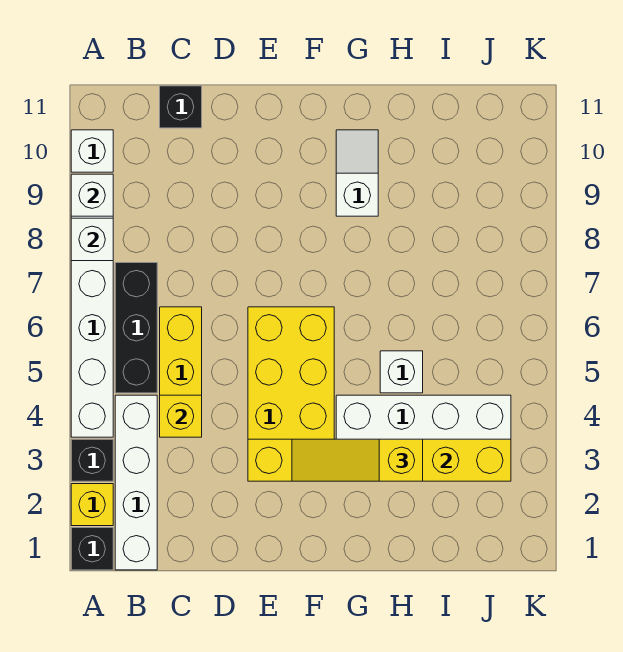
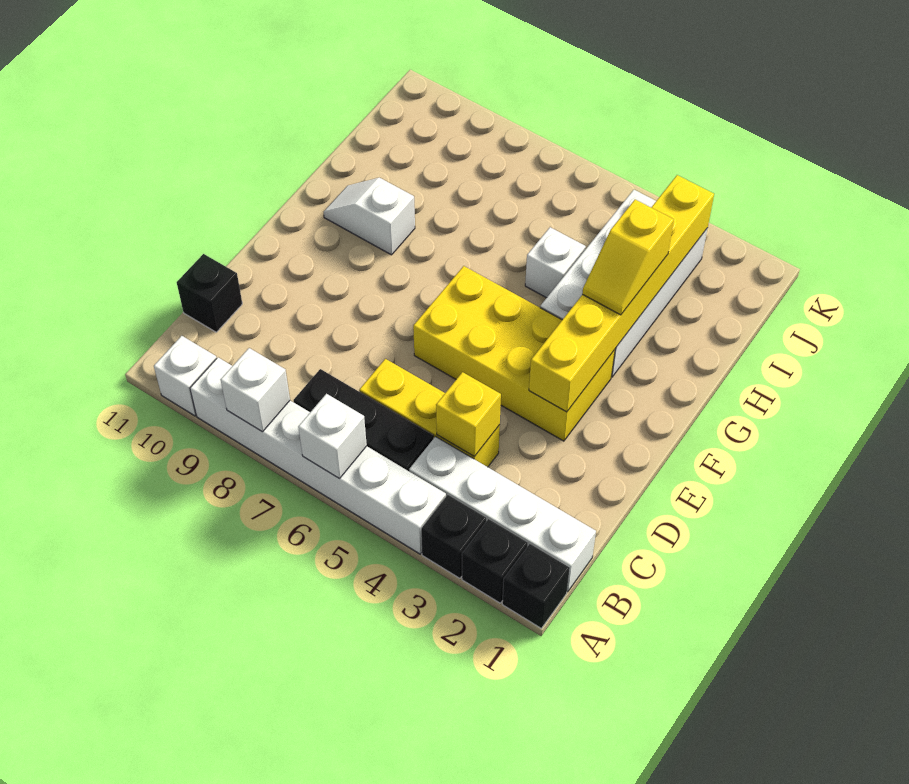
yellow 1x1 brick [71,484,113,526] -> black 1x1 brick [462,519,528,603]
white 1x1 brick [71,174,113,216] -> white 1x1 brick moved to [298,394,367,478]
yellow 1x3 slope [292,439,423,481] -> yellow 1x2 slope [582,199,674,315]

